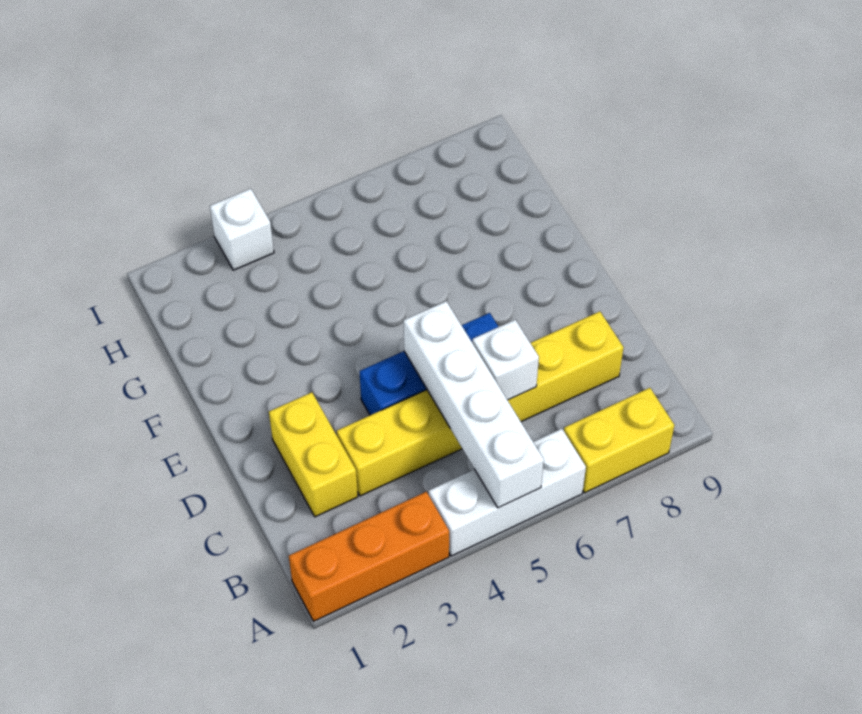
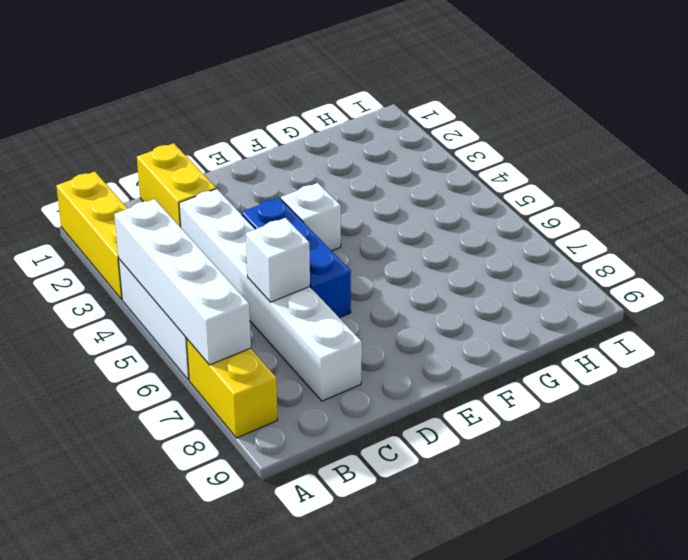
orange 1x3 brick [289,492,449,621] -> yellow 1x3 brick [56,172,128,299]
white 1x4 brick [403,301,544,508] -> white 1x4 brick turned to [114,199,251,365]
yellow 1x2 brick [269,392,358,517] -> yellow 1x2 brick turned to [137,143,216,227]
yellow 1x6 brick [337,311,624,496] -> white 1x6 brick [179,189,362,401]
white 1x1 brick [210,189,274,270] -> white 1x1 brick moved to [281,183,341,251]

